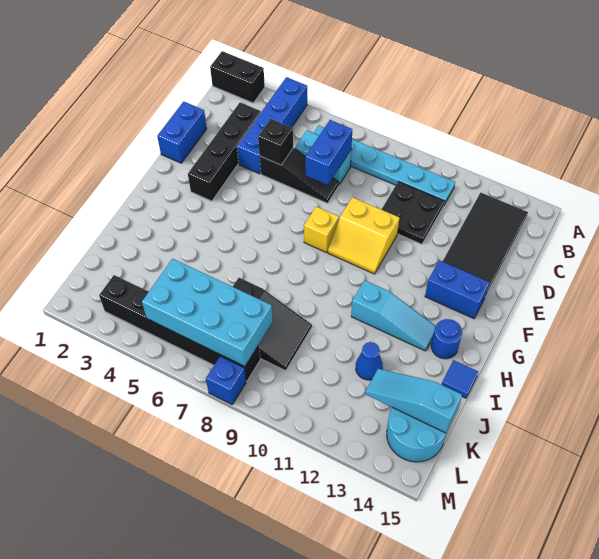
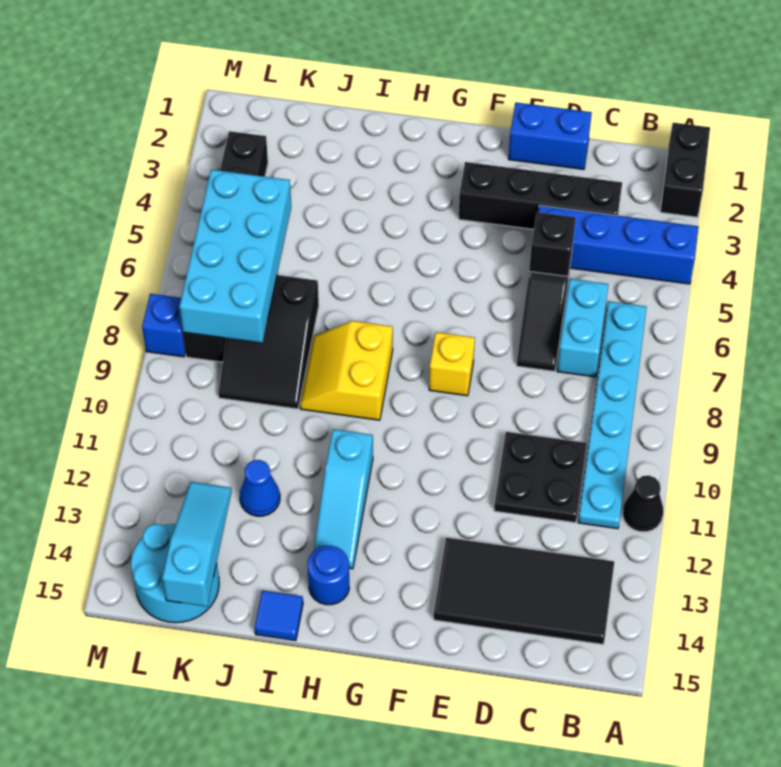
none -> black 1x1 cone [623,476,663,532]
blue 1x2 brick [305,120,352,185] -> none
yellow 2x2 slope [328,197,400,274] -> yellow 2x2 slope moved to [300,321,393,420]
blue 1x2 brick [425,260,489,319] -> none

